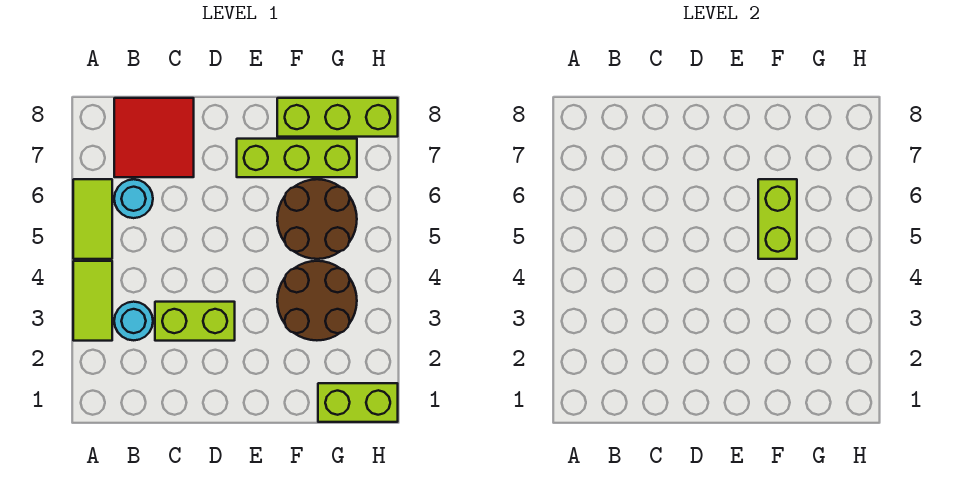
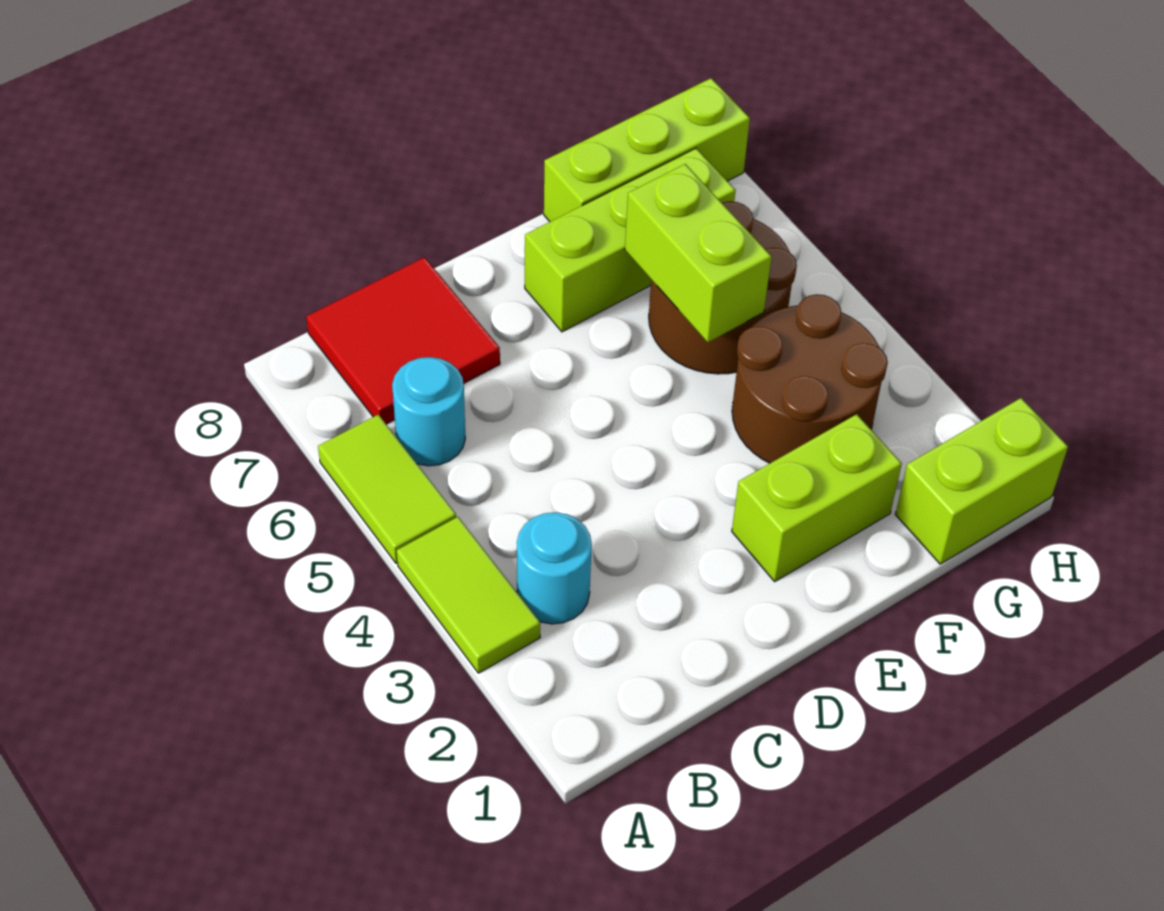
lime 1x2 brick [155,302,235,341] -> lime 1x2 brick moved to [732,414,902,581]

